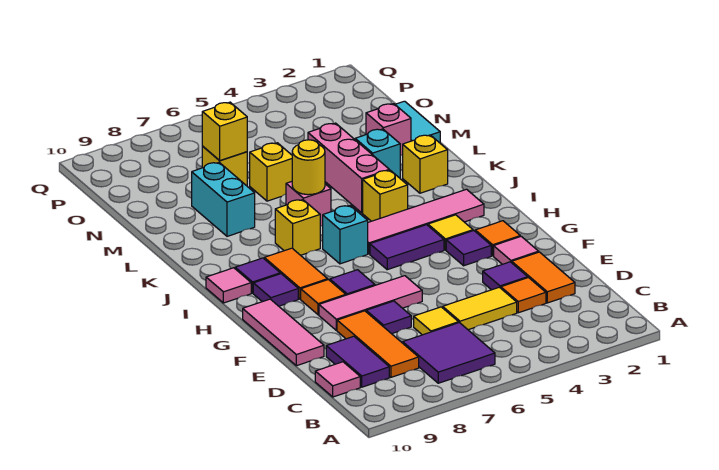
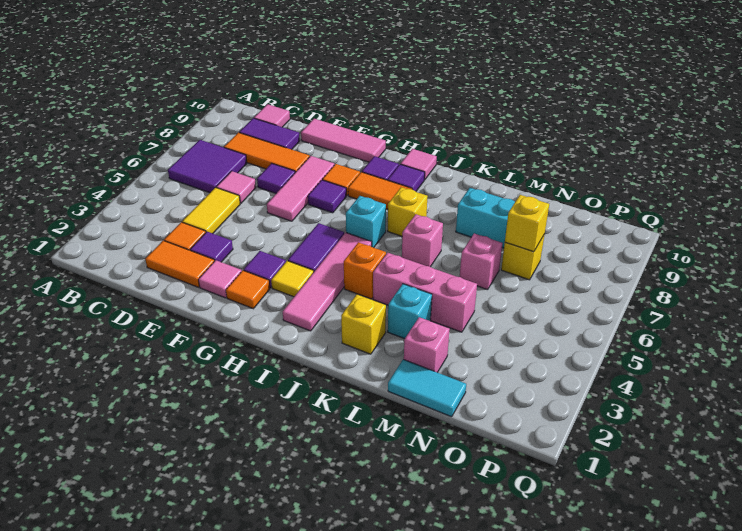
yellow 1x1 tile [414,307,459,335] -> pink 1x1 tile [216,171,256,203]
yellow 1x1 brick [363,170,408,221] -> orange 1x1 brick [344,242,386,299]
yellow 1x1 round brick [292,140,325,195] -> none
yellow 1x1 brick [250,143,292,201] -> pink 1x1 brick [460,234,503,290]

